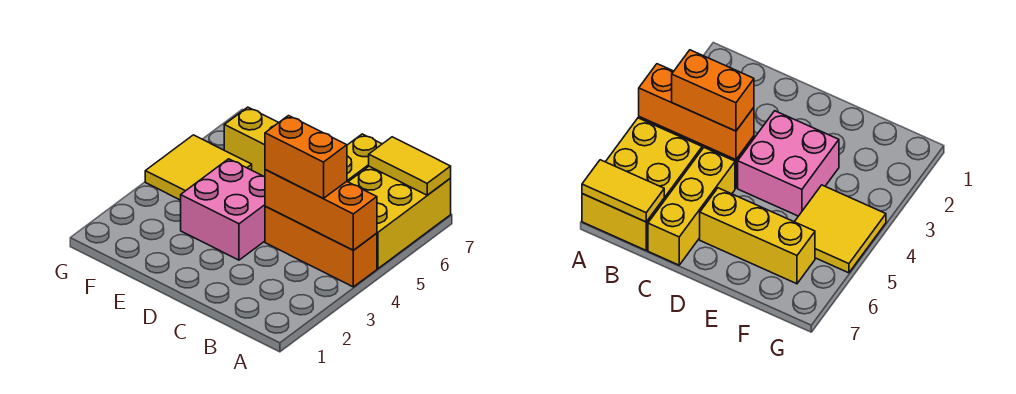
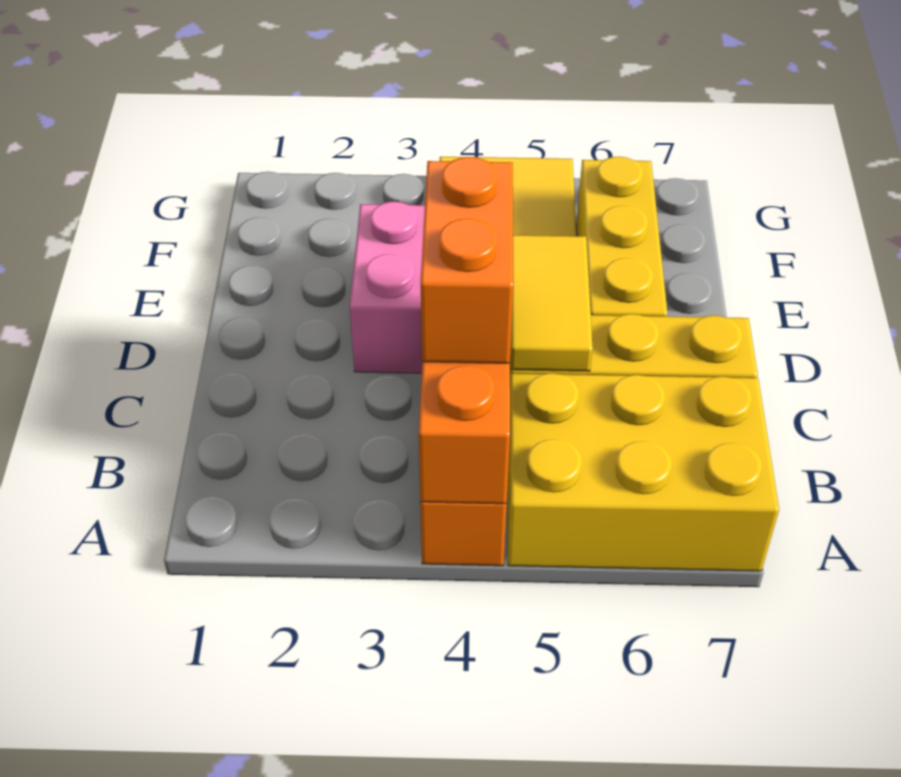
yellow 1x2 tile [369,137,451,195] -> yellow 1x2 tile moved to [510,235,593,371]

